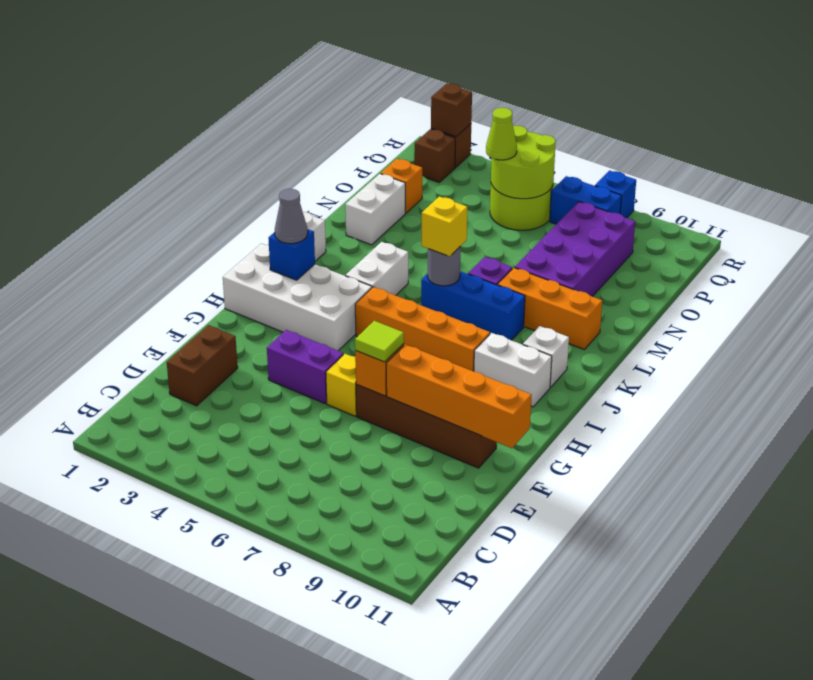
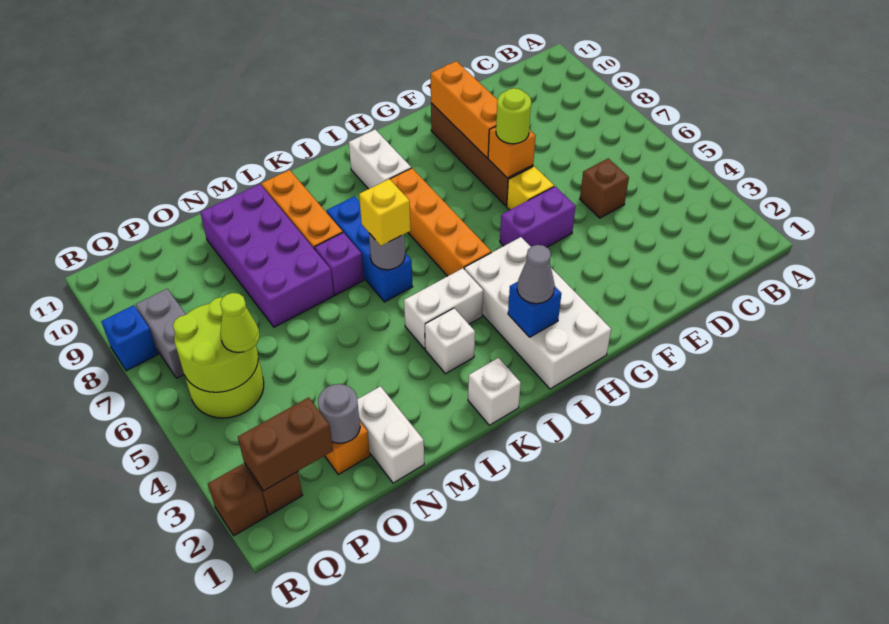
brown 1x2 brick [167,325,238,406] -> brown 1x2 brick moved to [238,397,333,491]
purple 1x2 brick [267,330,343,403] -> purple 1x2 brick turned to [500,187,576,247]
lime 1x1 tile [355,321,404,362] -> lime 1x1 round brick [496,88,531,144]
orange 1x4 brick [386,344,532,448] -> orange 1x3 brick [431,61,497,158]
white 1x1 brick [523,326,569,387] -> white 1x1 brick moved to [425,308,475,374]
white 1x2 brick [345,174,405,245] -> white 1x2 brick turned to [357,386,424,483]
purple 2x4 brick [515,202,635,296] -> purple 2x4 brick turned to [200,184,334,327]
none -> grey 1x1 round brick [318,384,360,443]
blue 1x2 brick [550,176,621,224] -> grey 1x2 brick [136,289,186,378]
brown 1x1 brick [431,84,472,137] -> brown 1x1 brick moved to [580,158,629,218]

